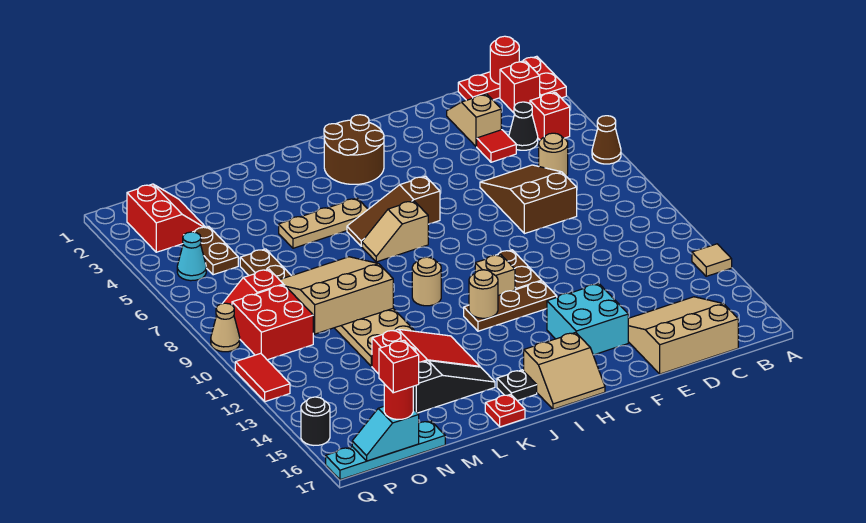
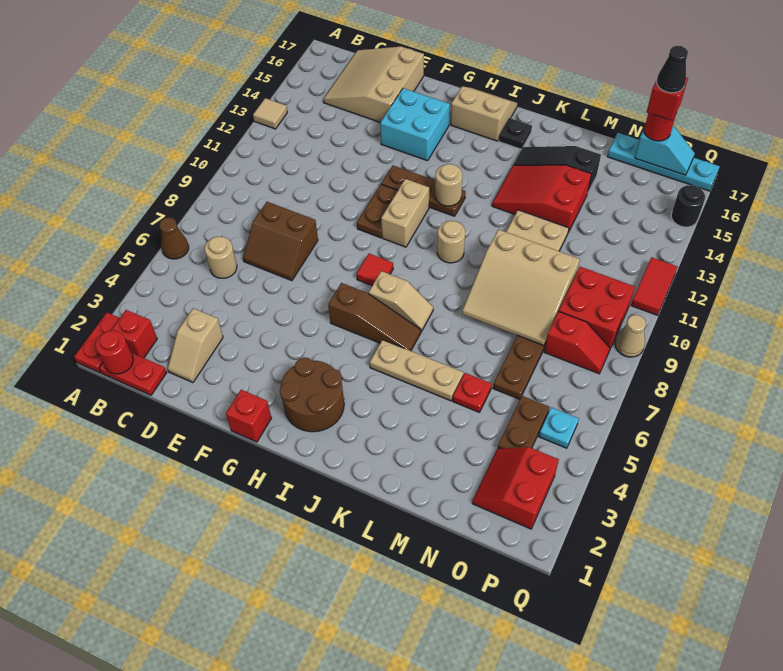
red 1x1 brick [530,92,570,140] -> red 1x1 brick moved to [226,390,271,442]
black 1x1 cone [509,102,538,150] -> black 1x1 cone moved to [657,46,688,93]
tan 3x3 slope [628,297,738,374] -> tan 3x3 slope turned to [323,47,424,122]
red 1x1 tile [477,130,516,162] -> red 1x1 tile moved to [357,254,393,285]
brown 2x3 slope [480,165,577,234] -> brown 2x2 slope [243,202,318,281]
tan 1x1 brick [475,254,515,295] -> tan 1x2 brick [381,179,429,247]
red 1x1 plate [485,394,525,427] -> red 1x1 plate moved to [453,373,492,412]
cyan 1x1 cone [177,232,206,281] -> cyan 1x1 plate [539,407,579,448]

